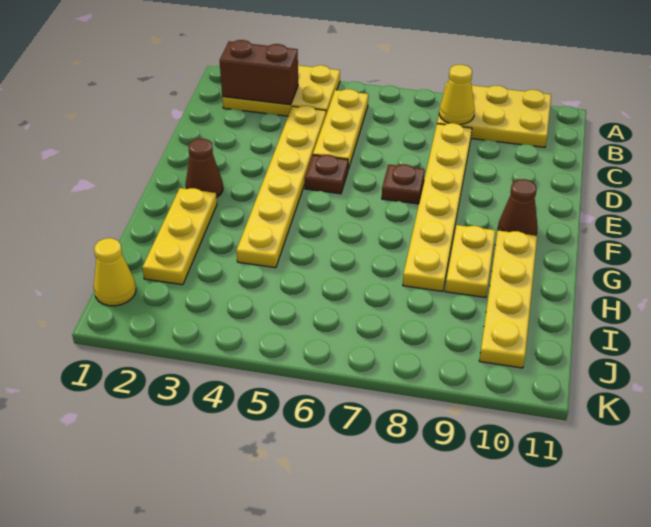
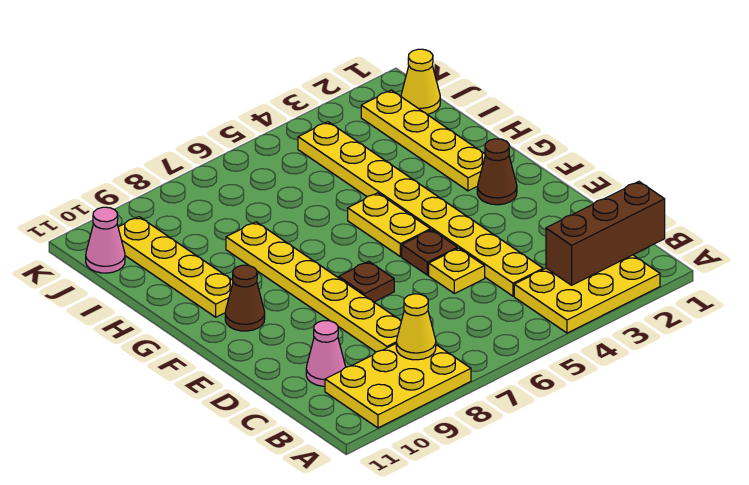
brown 1x2 brick [220,40,298,105] -> brown 1x3 brick [546,182,665,285]
yellow 1x3 plate [313,89,368,169] -> yellow 1x1 plate [429,248,485,294]
yellow 1x6 plate [236,106,326,268] -> yellow 1x8 plate [298,122,543,296]
none -> pink 1x1 cone [306,321,346,386]
yellow 1x3 plate [142,188,217,285] -> yellow 1x4 plate [361,90,485,191]
yellow 1x2 plate [445,225,496,298] -> yellow 1x2 plate moved to [348,193,430,257]
none -> pink 1x1 cone [86,207,125,273]

